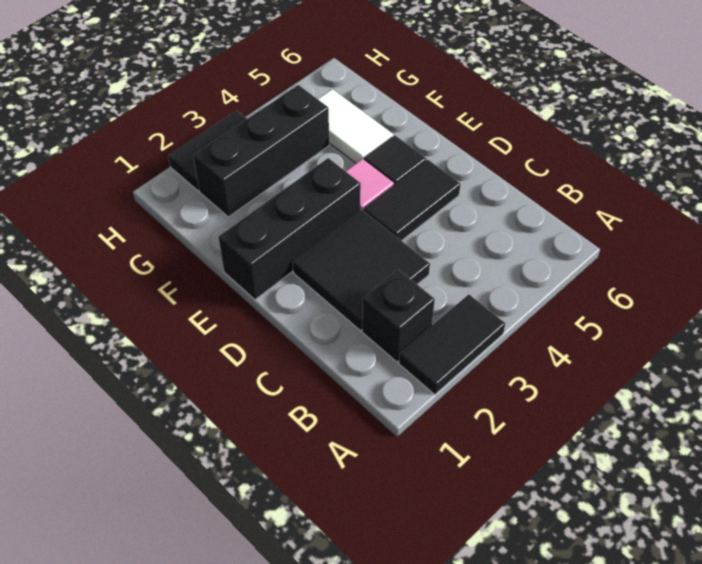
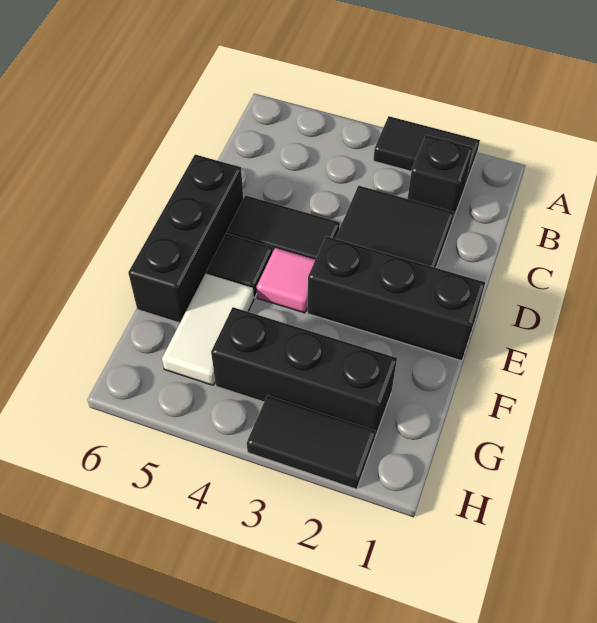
none -> black 1x3 brick [128,154,243,323]

